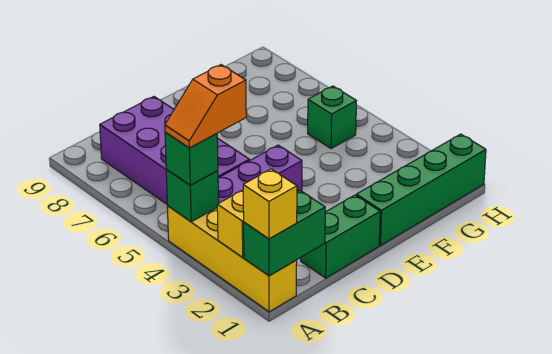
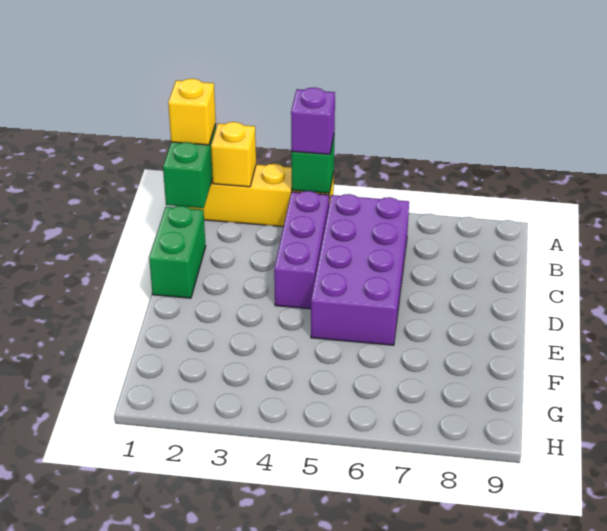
green 1x1 brick [165,132,218,185] -> purple 1x1 brick [291,88,335,154]
orange 1x2 slope [165,65,246,148] -> none
purple 2x4 brick [100,97,250,204] -> purple 2x4 brick turned to [311,194,409,345]
green 1x4 brick [356,134,486,246] -> none
green 1x1 brick [308,86,356,149] -> none

